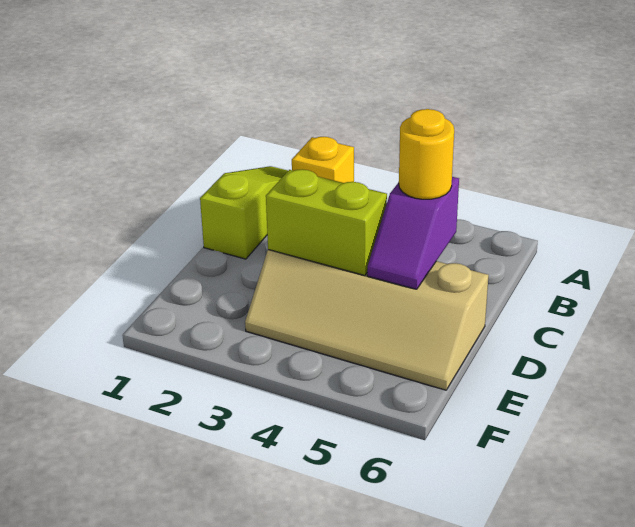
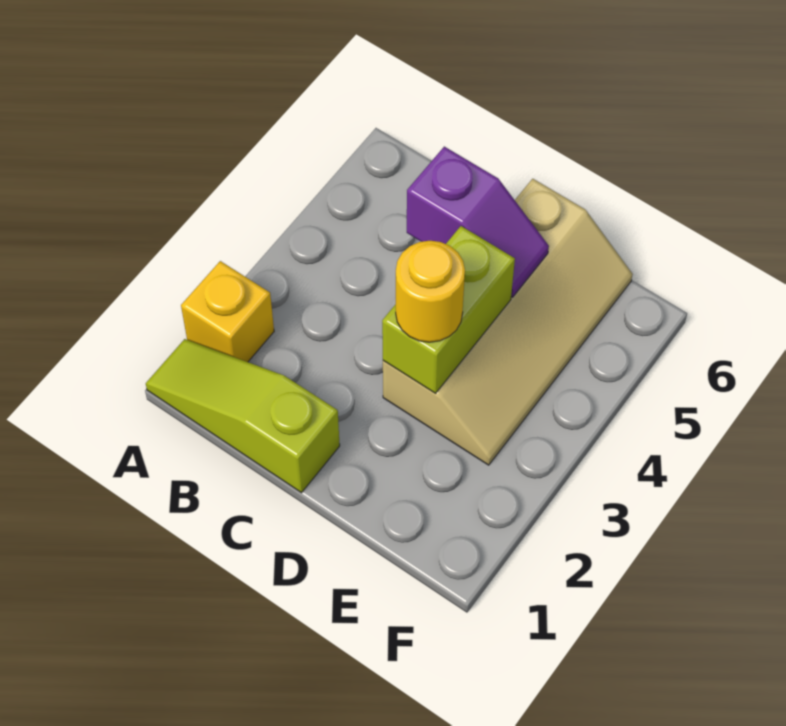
yellow 1x1 round brick [399,109,454,199] -> yellow 1x1 round brick moved to [396,241,465,342]

